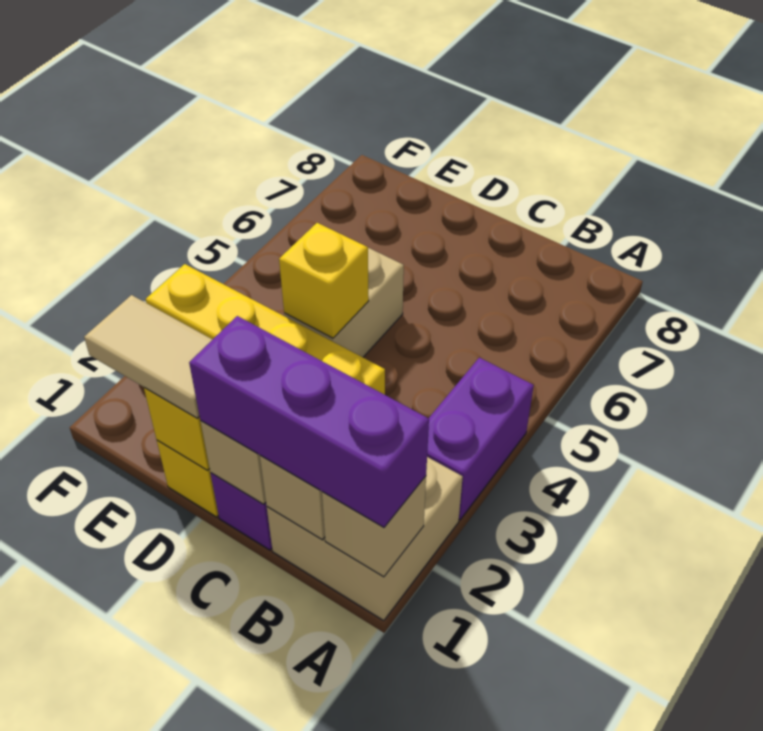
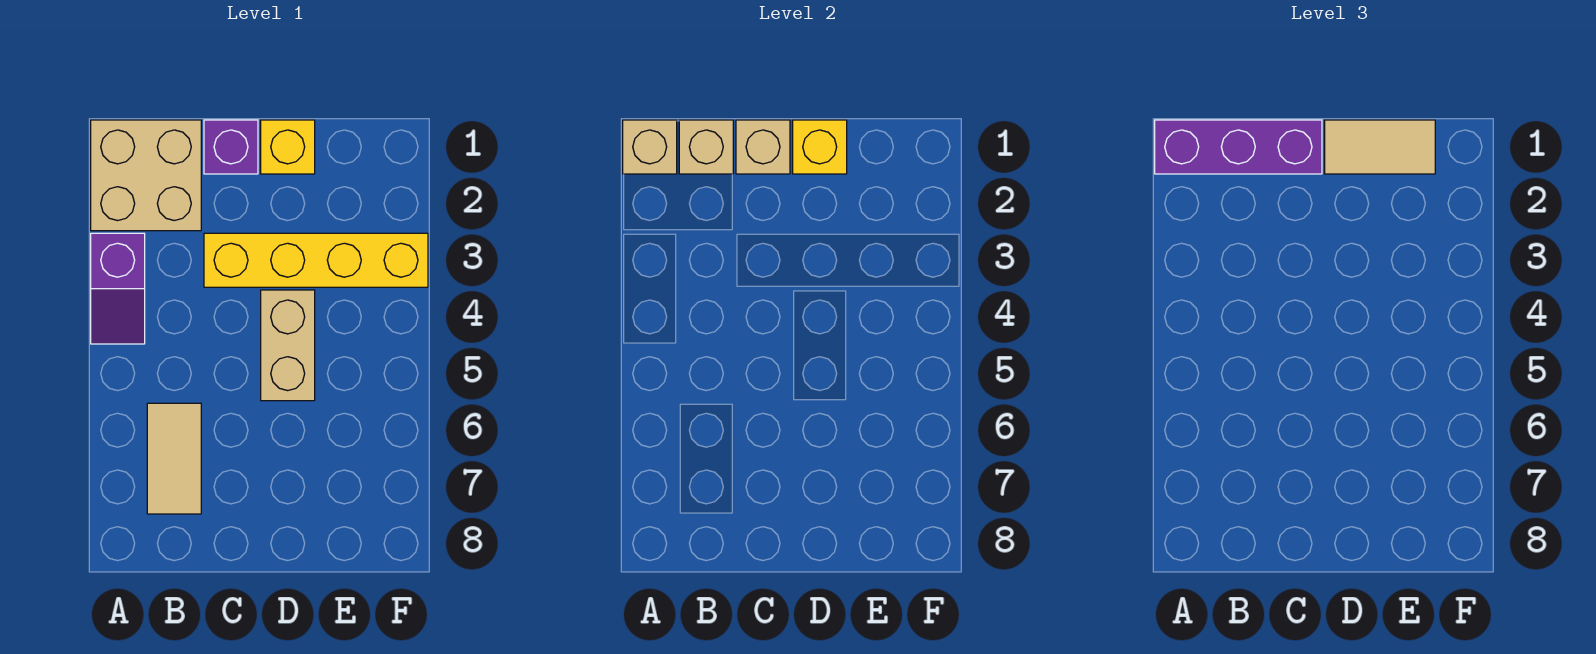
purple 1x2 brick [427,358,534,520] -> purple 1x2 slope [91,233,145,344]
none -> tan 1x2 tile [147,403,201,514]
yellow 1x1 brick [279,223,369,338] -> none

